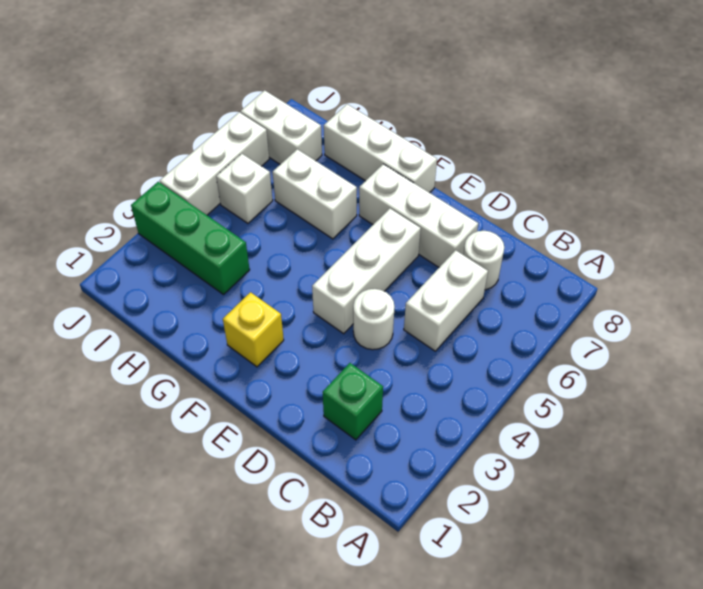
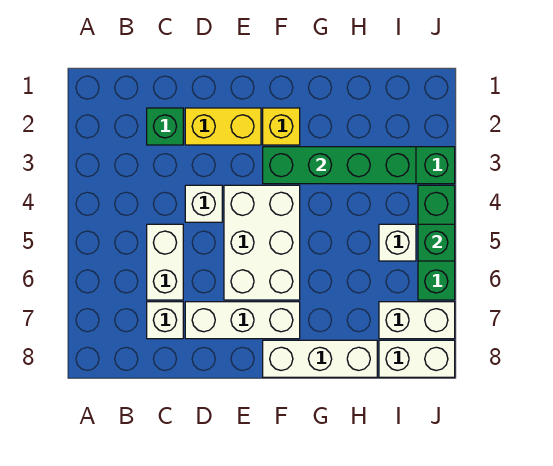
white 1x1 round brick [463,231,504,290] -> white 1x1 brick [147,302,183,339]
none -> yellow 1x2 brick [185,108,261,145]
white 1x1 round brick [353,289,394,350] -> white 1x1 brick [185,185,222,222]
white 1x3 brick [312,209,421,334] -> white 2x3 brick [224,185,300,300]
none -> green 1x4 brick [263,147,416,184]
white 1x2 brick [273,149,357,239] -> white 1x2 brick moved to [379,340,455,377]
white 1x3 brick [160,112,269,215] -> green 1x3 brick [418,185,455,300]
none -> green 1x1 brick [418,224,455,261]

